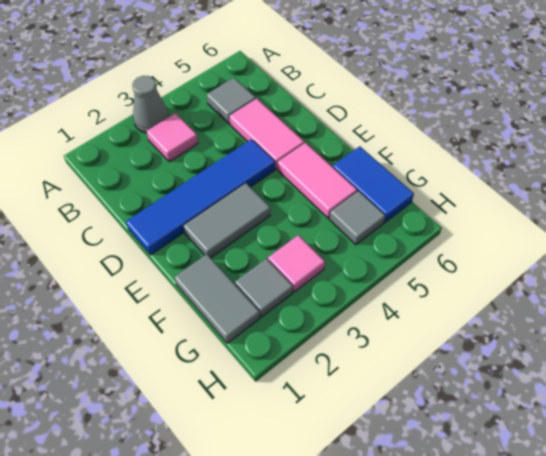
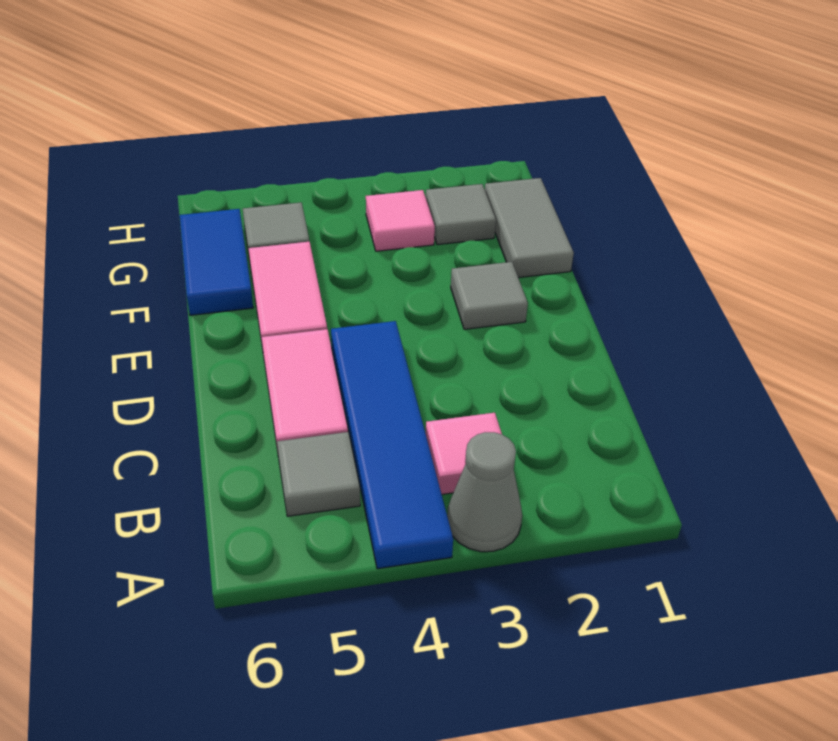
blue 1x4 tile [126,139,275,255] -> blue 1x4 tile turned to [331,321,453,569]
grey 1x2 tile [183,183,270,258] -> grey 1x1 tile [451,262,528,329]

